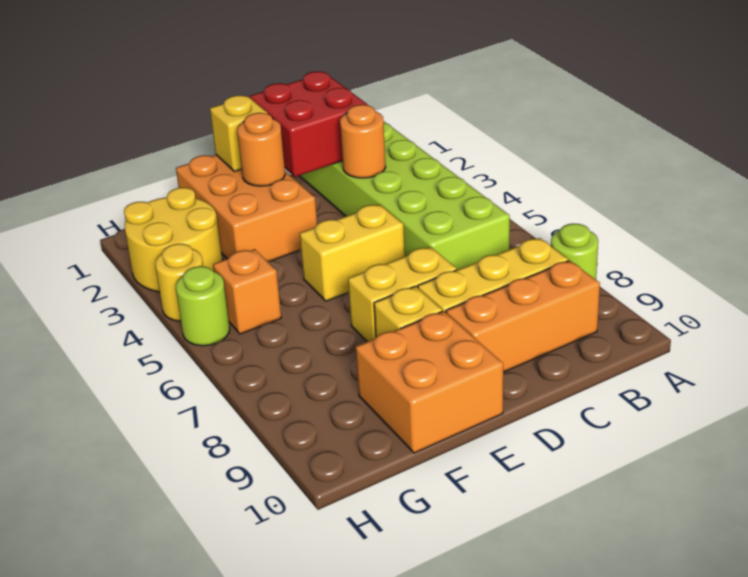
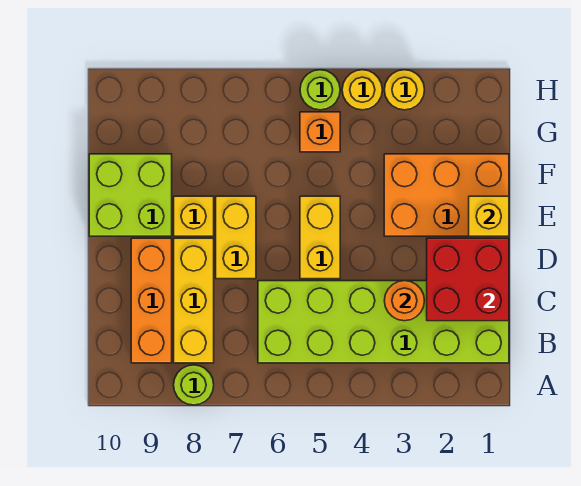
orange 1x1 round brick [237,113,285,186] -> none
orange 2x2 brick [356,311,503,453] -> lime 2x2 brick [89,154,172,236]
yellow 2x2 round brick [124,188,222,292] -> yellow 1x1 round brick [384,70,425,110]

